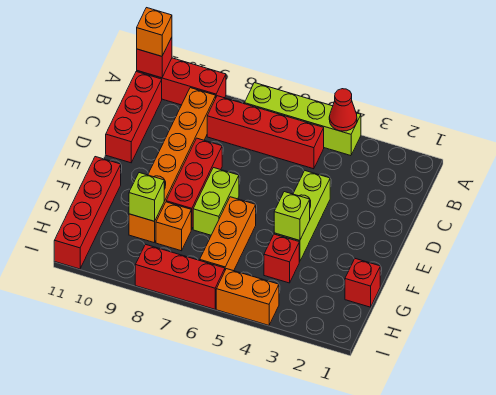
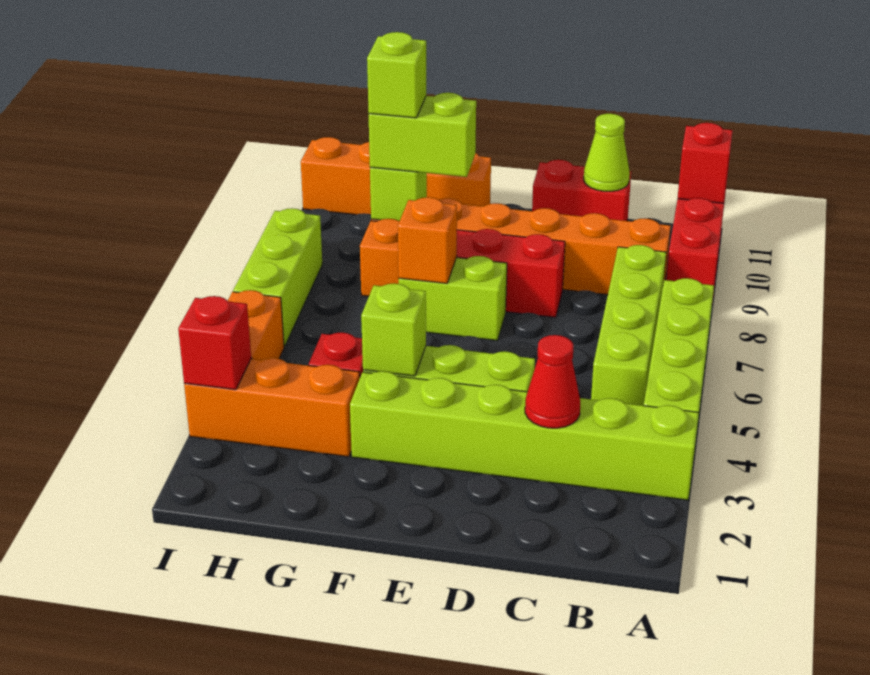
none -> lime 1x6 brick [350,371,699,500]
red 1x1 cone [329,89,357,131] -> red 1x1 cone moved to [525,335,580,428]
orange 1x1 brick [137,8,172,56] -> orange 1x1 brick moved to [398,197,457,284]
red 1x4 brick [207,96,324,169] -> lime 1x4 brick [591,245,666,406]
red 1x3 brick [106,71,162,163] -> red 1x2 brick [532,160,631,221]
none -> lime 1x1 cone [584,114,630,191]
orange 1x3 brick [200,197,256,271] -> orange 1x3 brick moved to [184,358,360,457]
none -> lime 1x2 brick [369,93,476,177]
red 1x4 brick [54,157,121,269] -> orange 1x4 brick [301,137,491,215]
red 1x1 brick [345,259,380,307] -> red 1x1 brick moved to [178,296,251,390]
none -> lime 1x1 brick [367,32,426,118]
red 1x3 brick [135,244,225,309] -> lime 1x3 brick [233,208,322,347]

